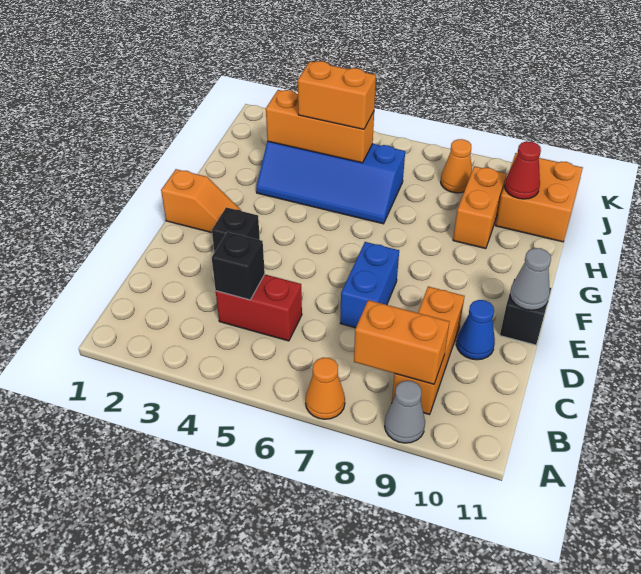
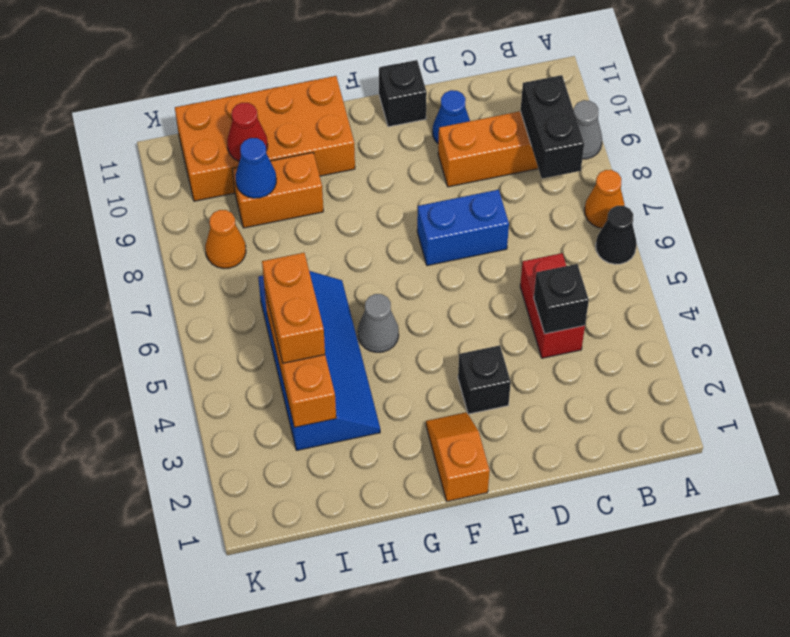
none -> black 1x1 cone [596,206,637,264]
orange 1x2 brick [354,300,449,384] -> black 1x2 brick [521,75,584,179]
grey 1x1 cone [510,248,551,310] -> grey 1x1 cone moved to [358,294,399,352]
none -> blue 1x1 cone [236,138,276,198]
orange 2x2 brick [496,153,583,242] -> orange 2x4 brick [175,76,355,201]

